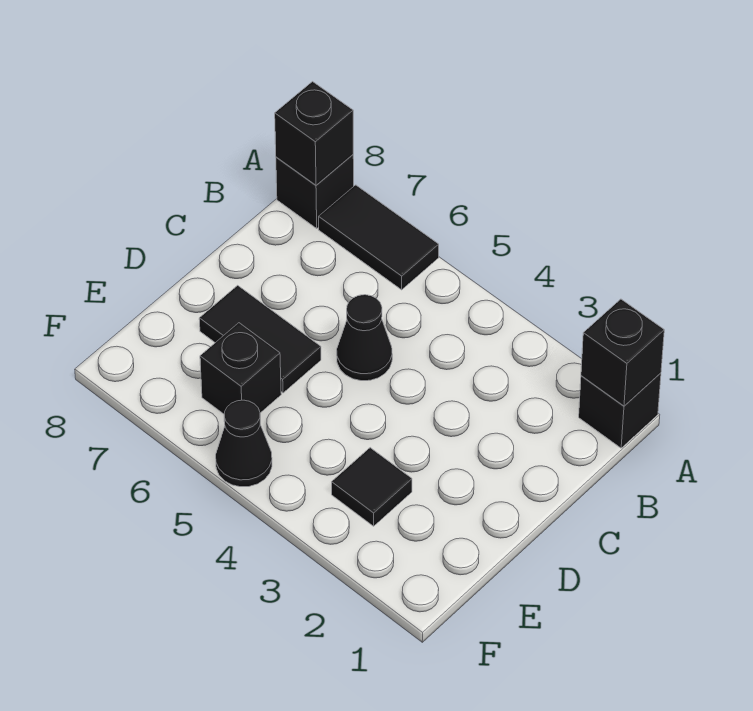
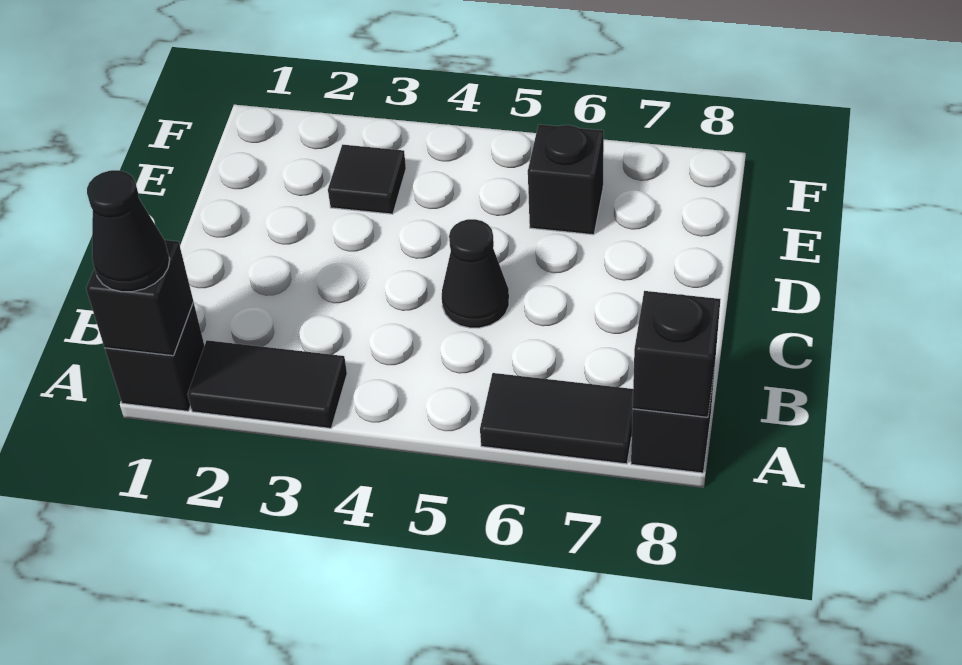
black 1x2 tile [199,285,321,393] -> black 1x2 tile moved to [188,340,347,428]
black 1x1 cone [216,400,272,487] -> black 1x1 cone moved to [87,170,170,292]

